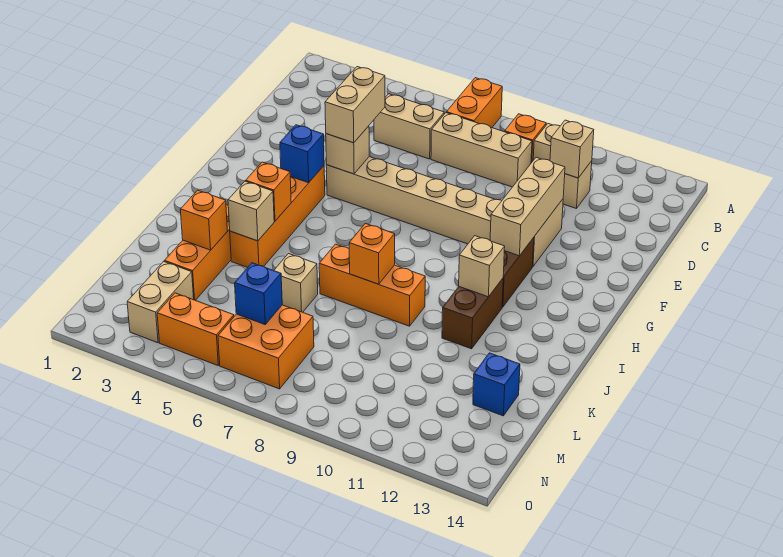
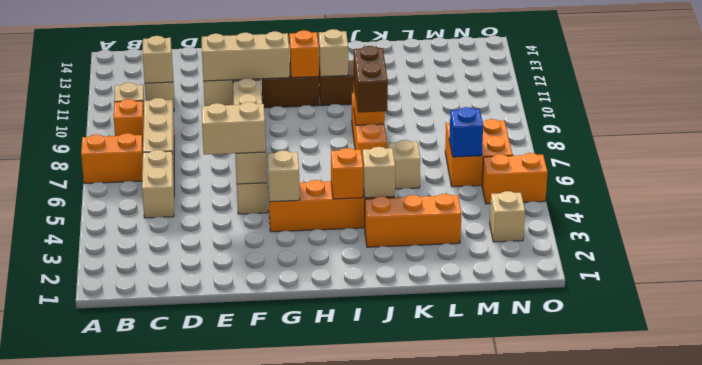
blue 1x1 brick [280,125,324,183] -> tan 1x1 brick [267,150,300,202]
none -> brown 1x2 brick [354,46,388,112]
orange 1x1 brick [180,190,227,250] -> orange 1x1 brick moved to [289,30,319,78]
blue 1x1 brick [473,353,520,416] -> none
tan 1x2 brick [127,261,194,343] -> tan 1x1 brick [490,191,525,242]
orange 1x2 brick [157,293,234,365] -> orange 1x2 brick turned to [482,153,548,204]

